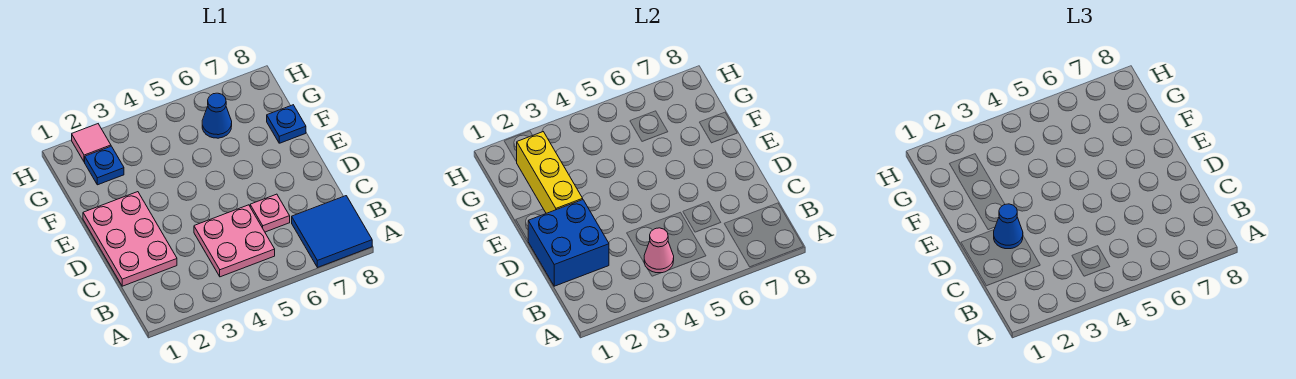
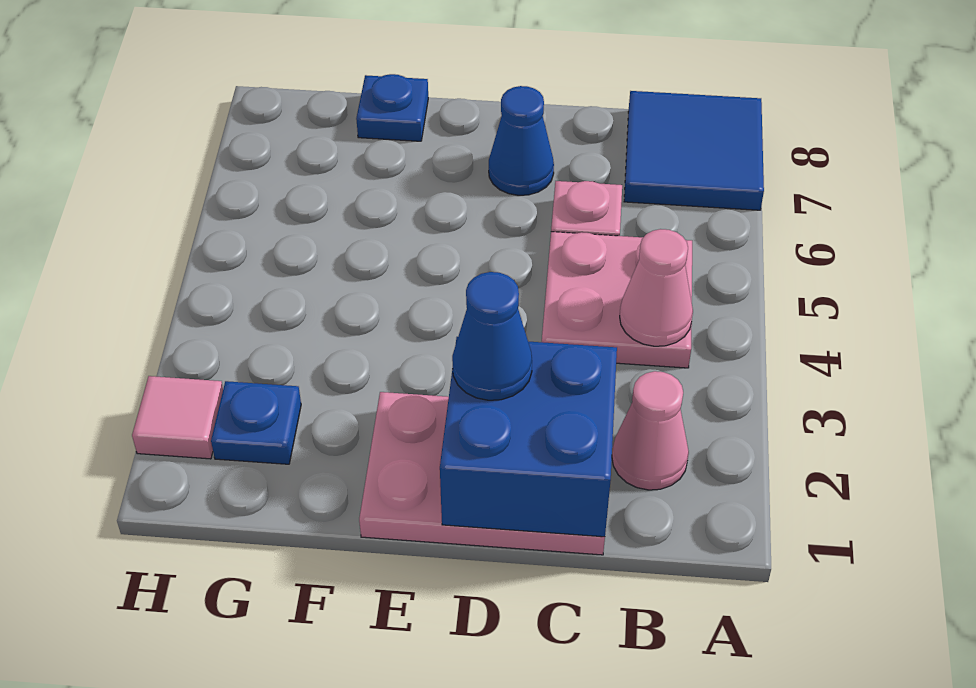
none -> pink 1x1 cone [612,371,689,490]
yellow 1x3 brick [517,132,583,213] -> none
blue 1x1 cone [202,93,232,138] -> blue 1x1 cone moved to [489,86,554,195]

